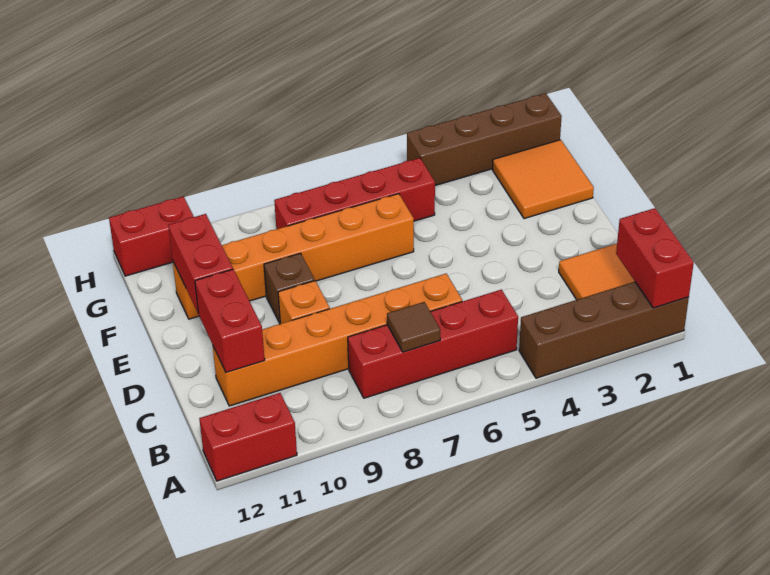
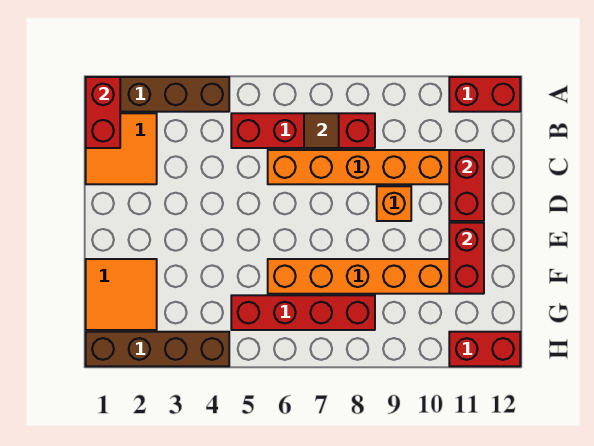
brown 1x1 brick [264,253,315,323] -> none

